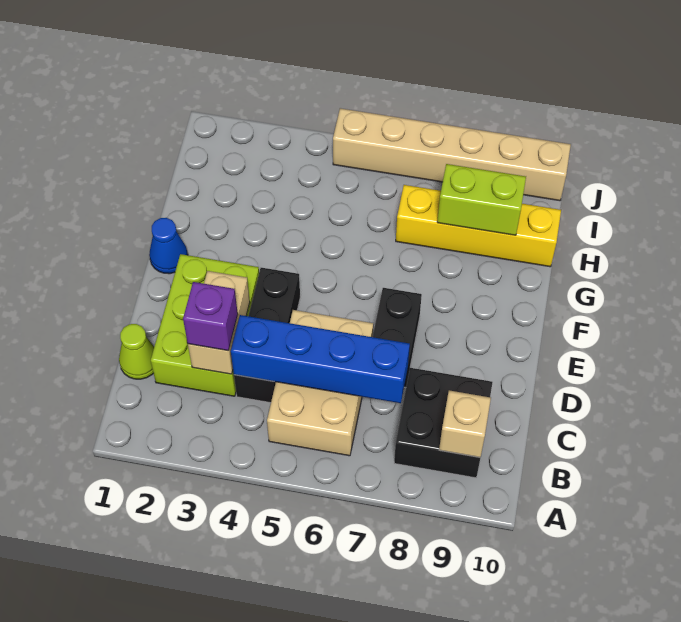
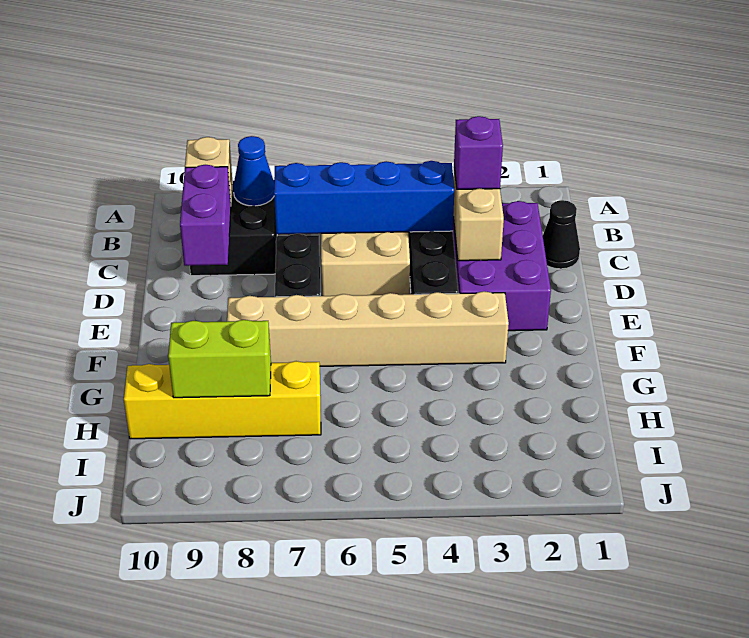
lime 1x1 cone [119,324,154,379] -> black 1x1 cone [543,200,580,269]
lime 2x3 brick [151,254,259,396] -> purple 2x3 brick [453,201,551,331]
none -> purple 1x2 brick [180,165,231,266]
blue 1x1 cone [149,218,188,274] -> blue 1x1 cone moved to [233,136,274,206]
tan 1x6 brick [333,108,571,201] -> tan 1x6 brick moved to [227,291,509,366]

